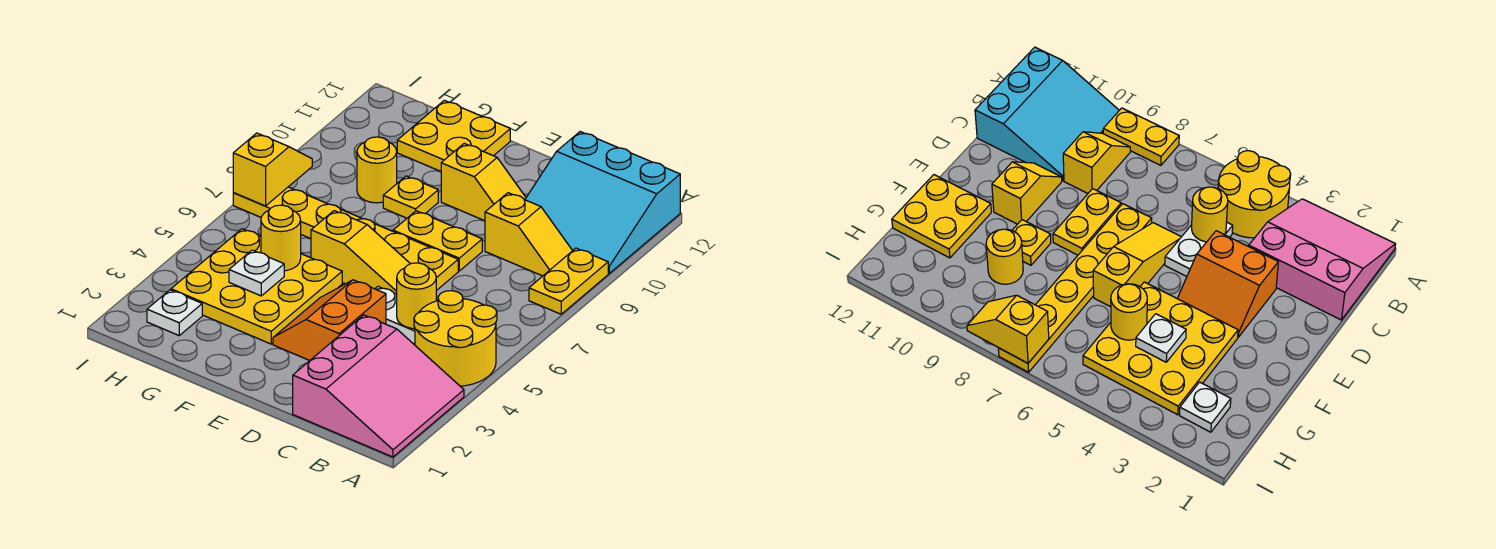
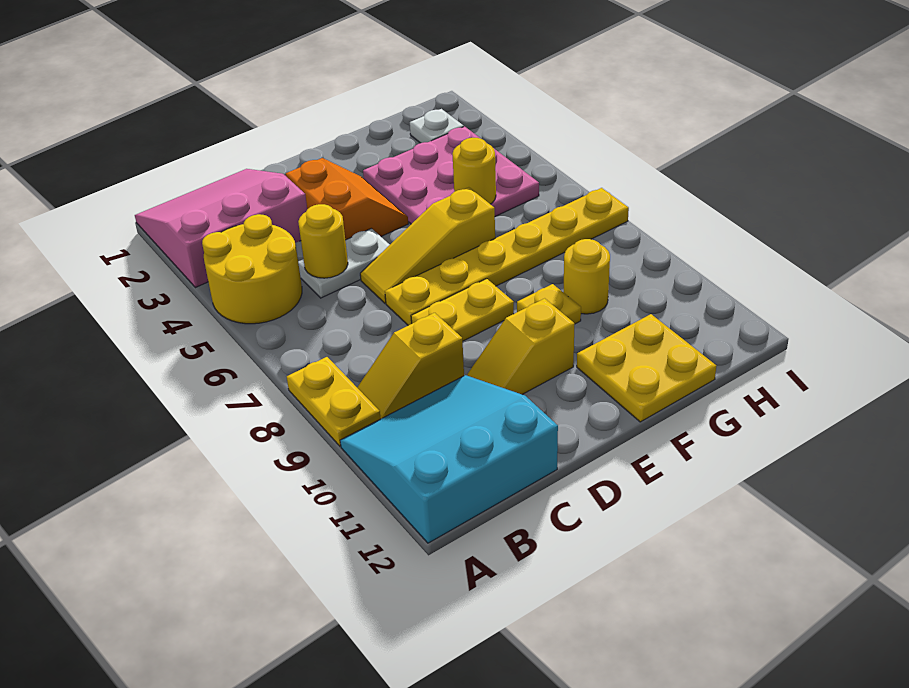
pink 3x3 slope [293,315,464,457] -> pink 3x3 slope turned to [135,169,307,288]
yellow 3x3 plate [171,229,342,344] -> pink 3x3 plate [363,126,539,224]
white 1x1 plate [229,250,284,296] -> none
yellow 1x2 slope [233,133,312,206] -> none

